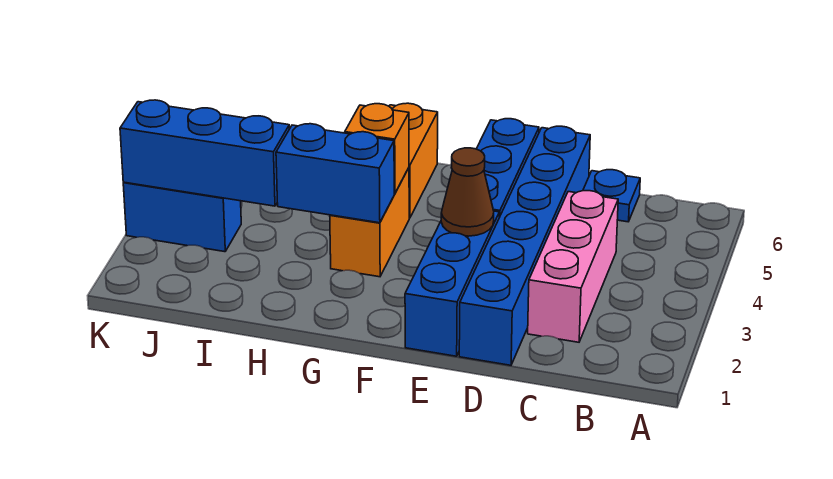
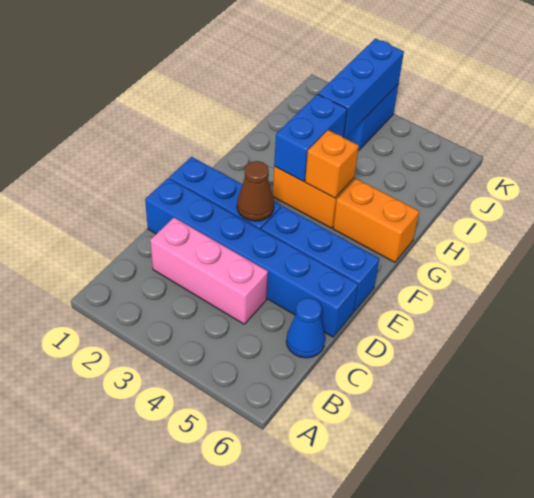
blue 1x1 plate [583,170,640,222] -> blue 1x1 cone [286,298,325,358]

